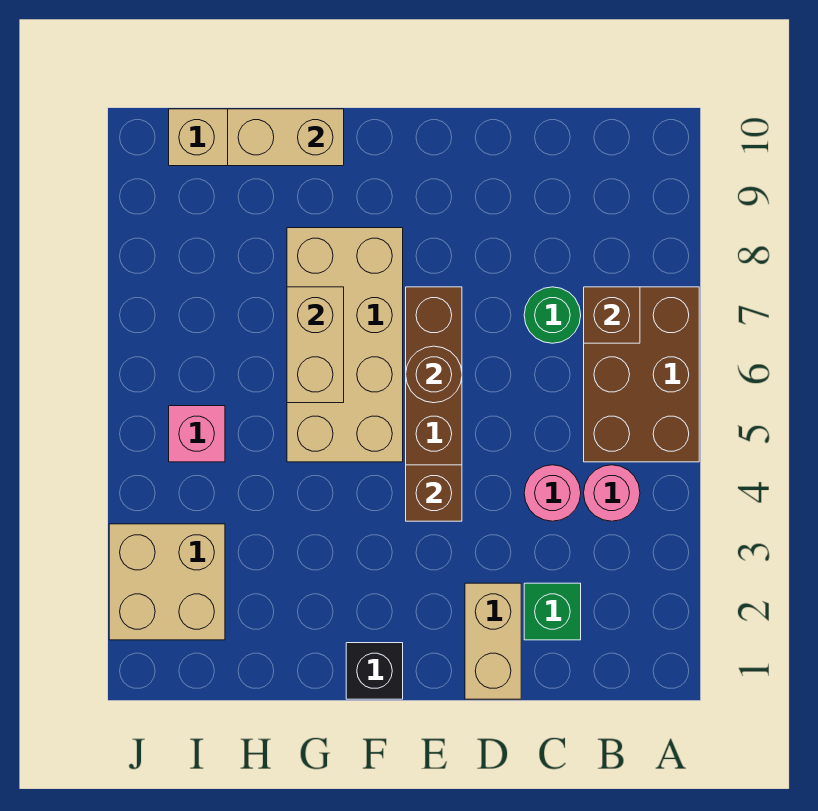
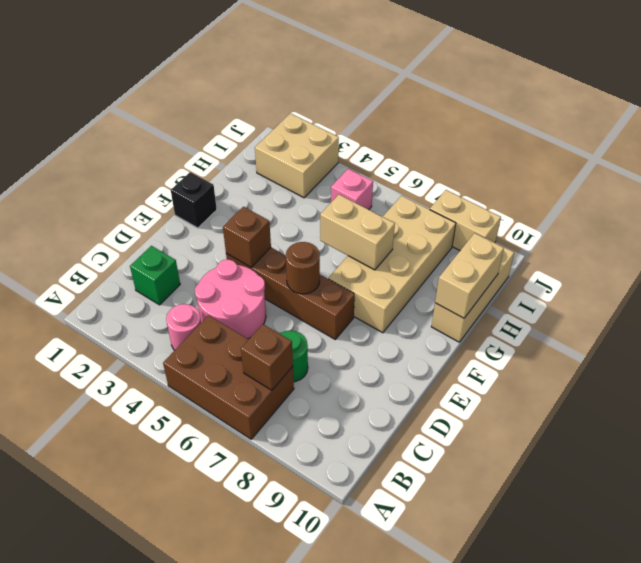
pink 1x1 round brick [524,465,581,521] -> pink 2x2 round brick [195,259,266,339]
tan 1x2 brick [465,583,521,699] -> tan 1x2 brick moved to [430,190,501,250]
tan 2x4 brick [287,228,403,462] -> tan 2x4 brick turned to [328,195,456,333]

